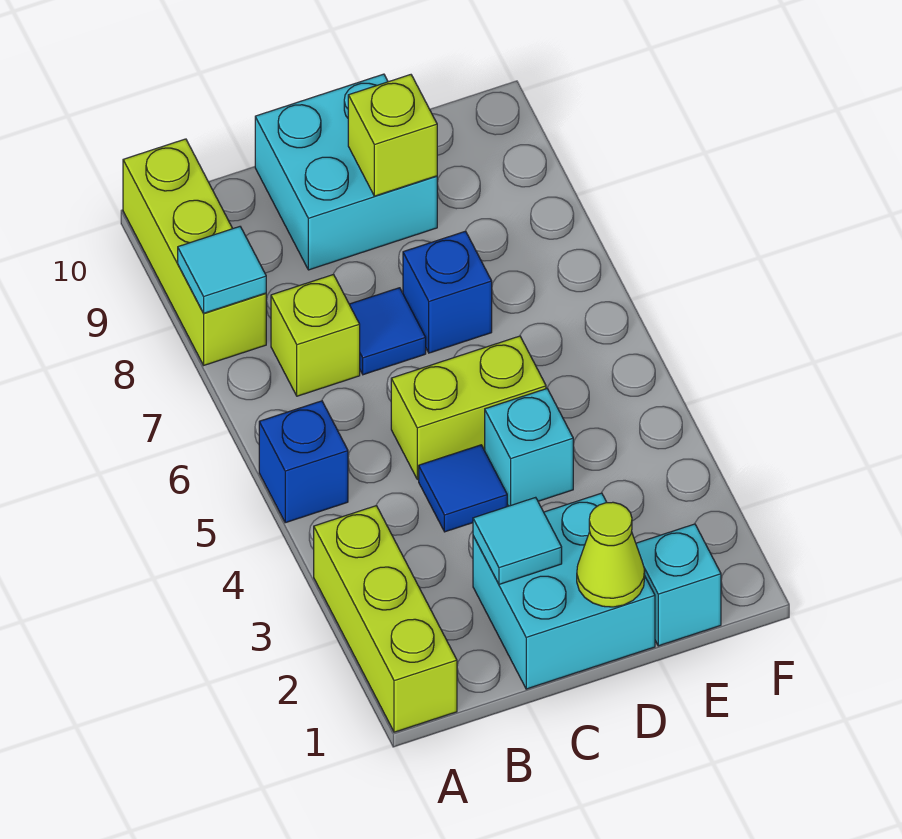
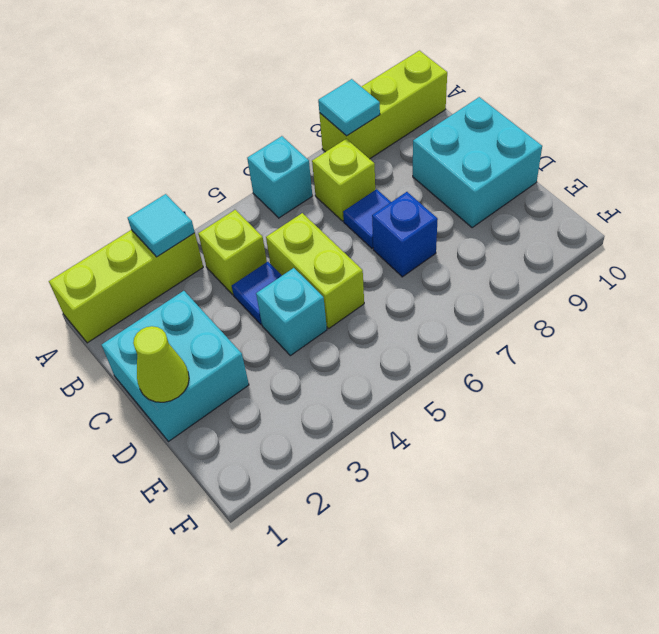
blue 1x1 brick [259,401,348,523] -> none
cyan 1x1 tile [473,497,562,584] -> cyan 1x1 tile moved to [128,194,195,257]
lime 1x1 brick [348,75,437,196] -> lime 1x1 brick moved to [198,210,267,295]
cyan 1x1 brick [636,524,721,646] -> cyan 1x1 brick moved to [247,136,312,218]

